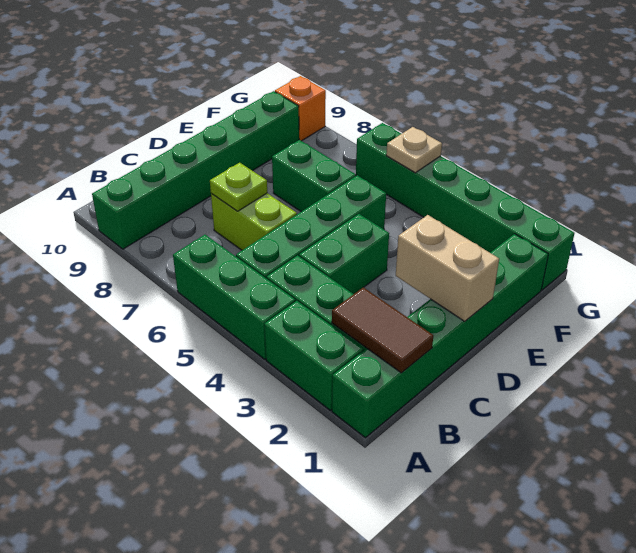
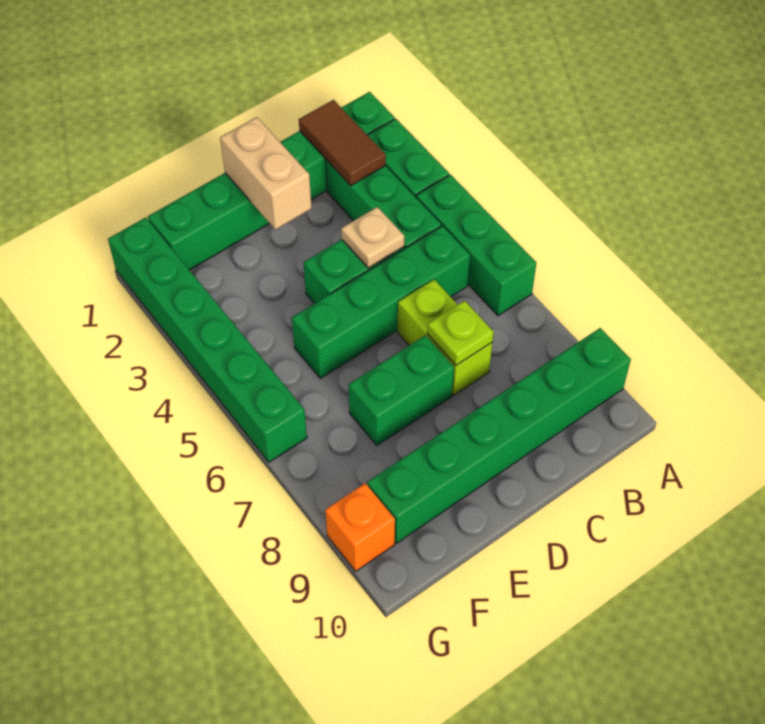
green 1x2 brick [272,140,356,212] -> green 1x2 brick turned to [348,336,454,445]
tan 1x1 plate [386,127,442,173] -> tan 1x1 plate moved to [341,207,404,268]

